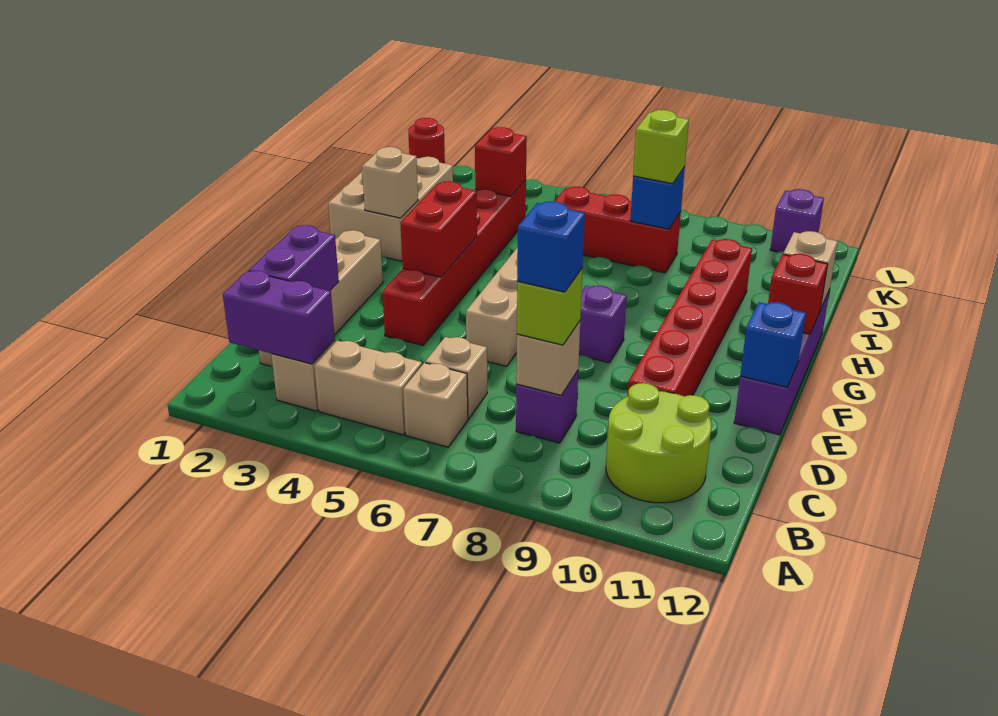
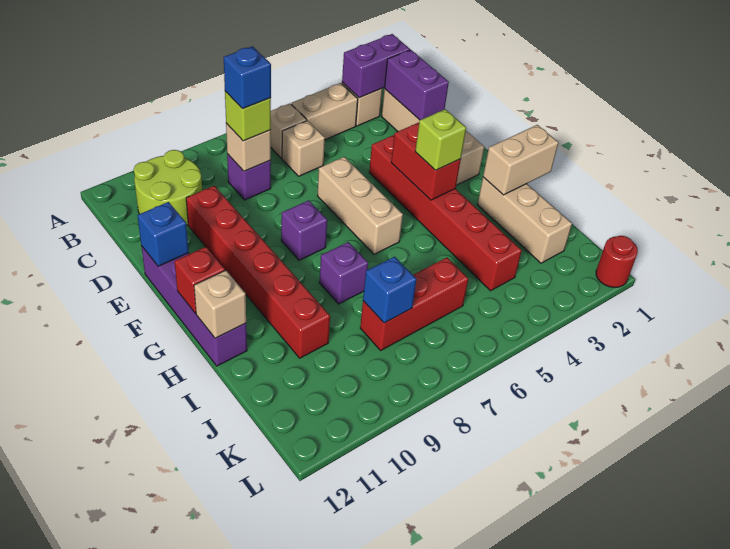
tan 2x3 brick [328,157,453,261] -> tan 1x3 brick [477,177,572,263]
tan 1x1 brick [362,147,418,218] -> tan 1x2 brick [483,125,559,195]
red 1x1 brick [475,127,527,196] -> none
lime 1x1 brick [633,110,689,184] -> lime 1x1 brick moved to [415,109,466,170]
purple 1x1 brick [770,189,824,252] -> purple 1x1 brick moved to [319,242,368,304]

